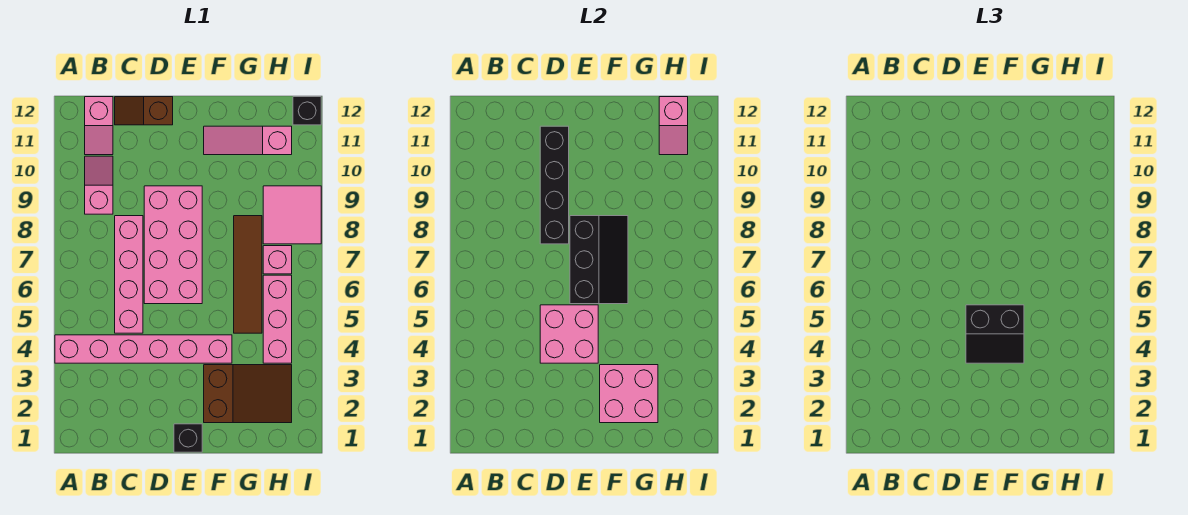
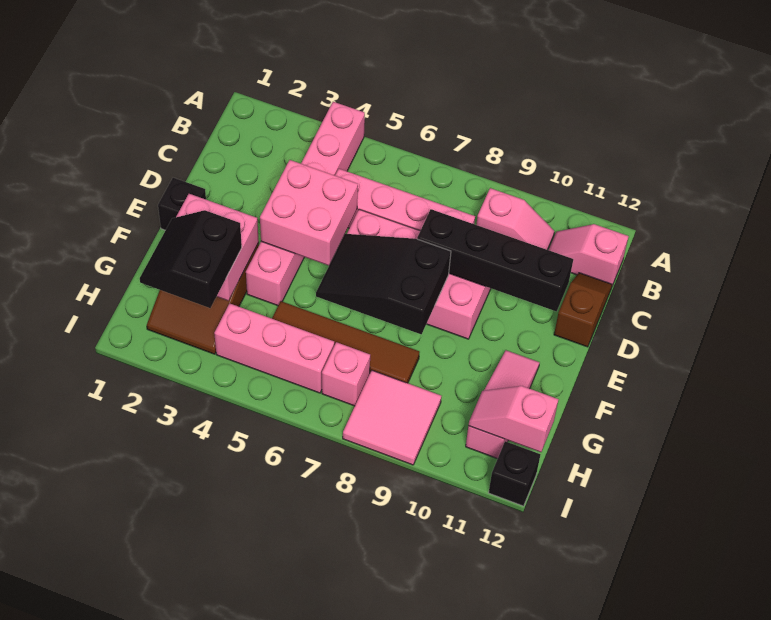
black 2x2 slope [966,305,1024,363] -> black 2x2 slope moved to [140,210,242,308]
black 2x3 slope [570,216,628,304] -> black 2x3 slope turned to [316,234,451,334]

